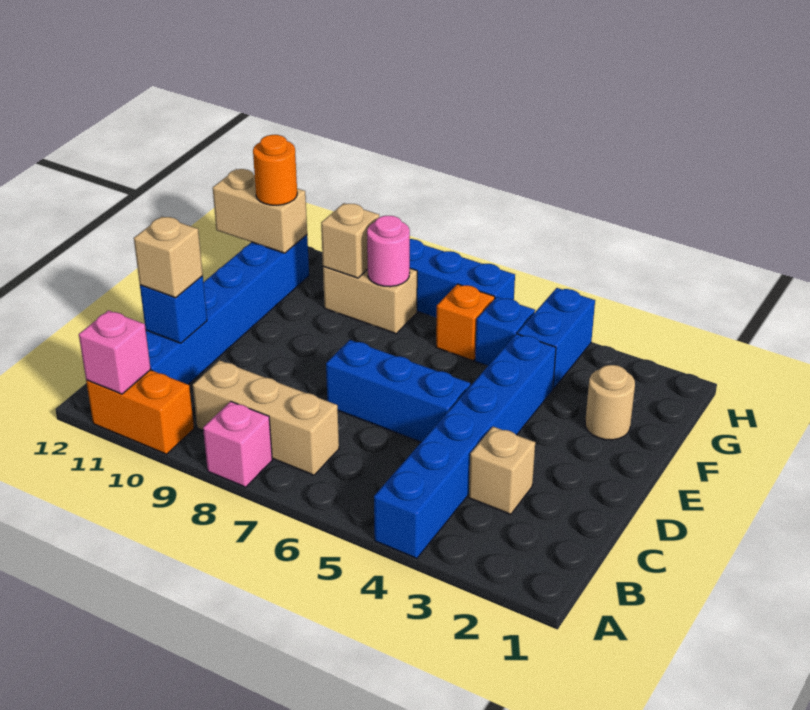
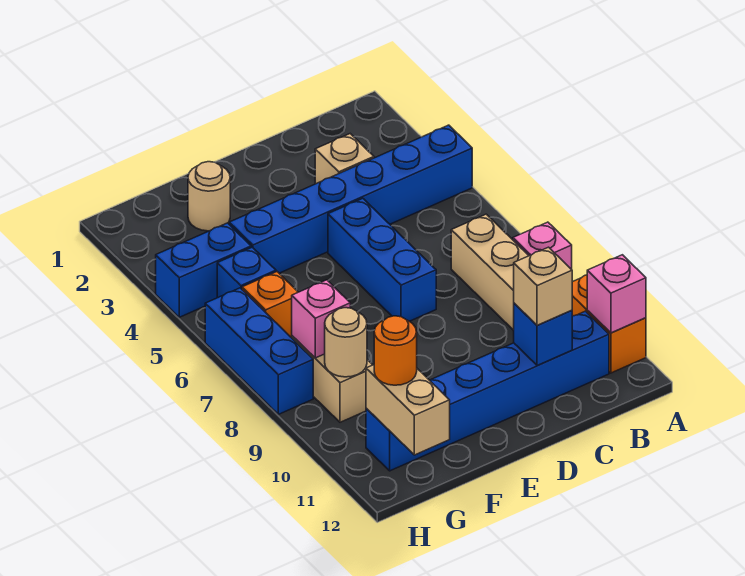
pink 1x1 round brick [367,216,410,287] -> pink 1x1 brick [292,280,350,358]
tan 1x1 brick [321,203,379,278] -> tan 1x1 round brick [325,308,367,377]

